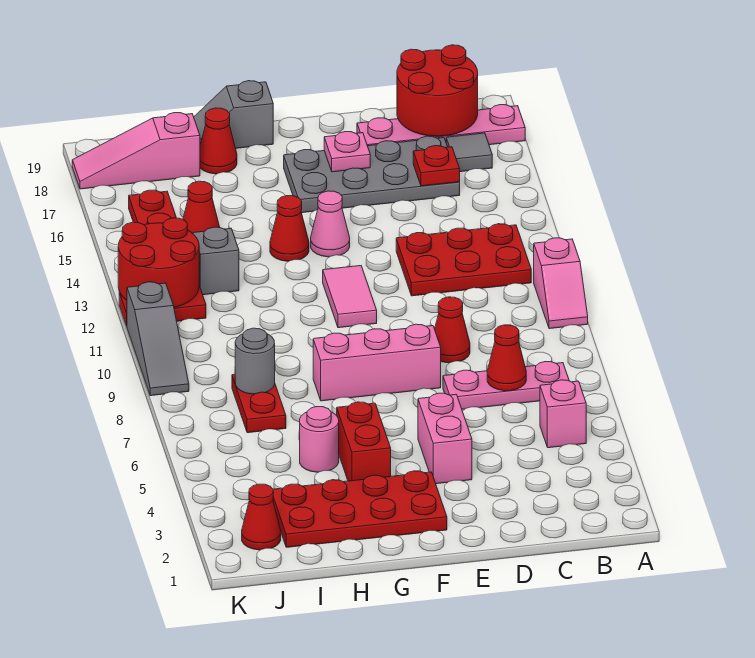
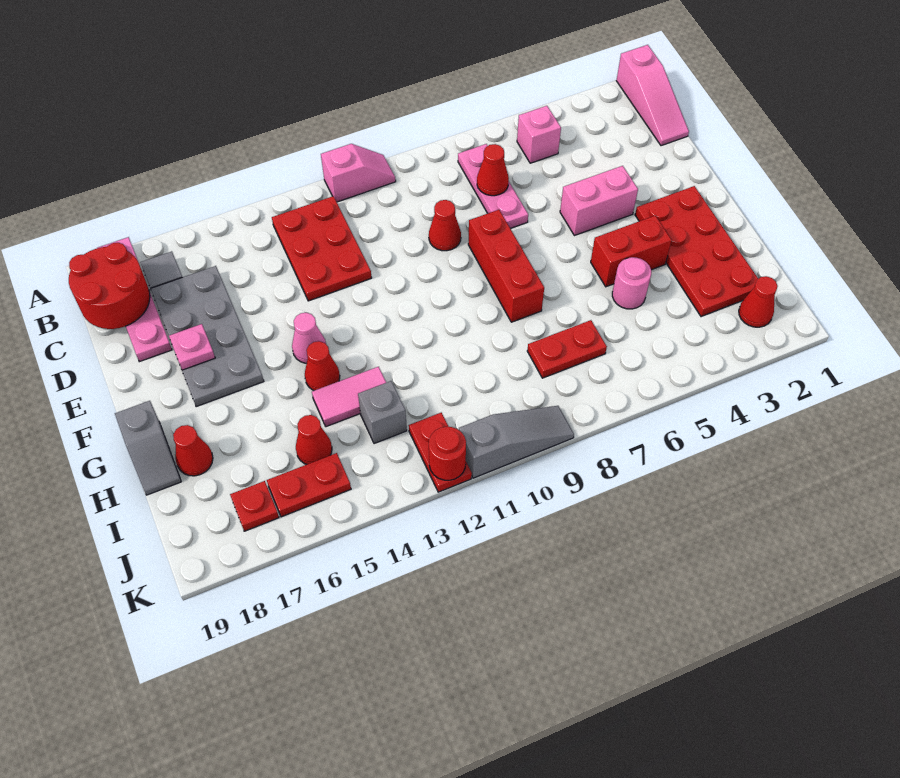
red 1x1 plate [413,146,460,186] -> red 1x1 plate moved to [230,481,279,531]
pink 1x3 brick [313,324,441,401] -> red 1x3 brick [468,210,544,322]
pink 1x2 tile [323,266,377,328] -> pink 1x2 tile moved to [312,367,386,427]
grey 1x1 round brick [235,328,275,394] -> none
pink 1x3 slope [72,113,200,189] -> pink 1x3 slope moved to [616,45,689,146]
red 2x2 round brick [118,218,199,307] -> red 1x1 round brick [429,427,466,480]

